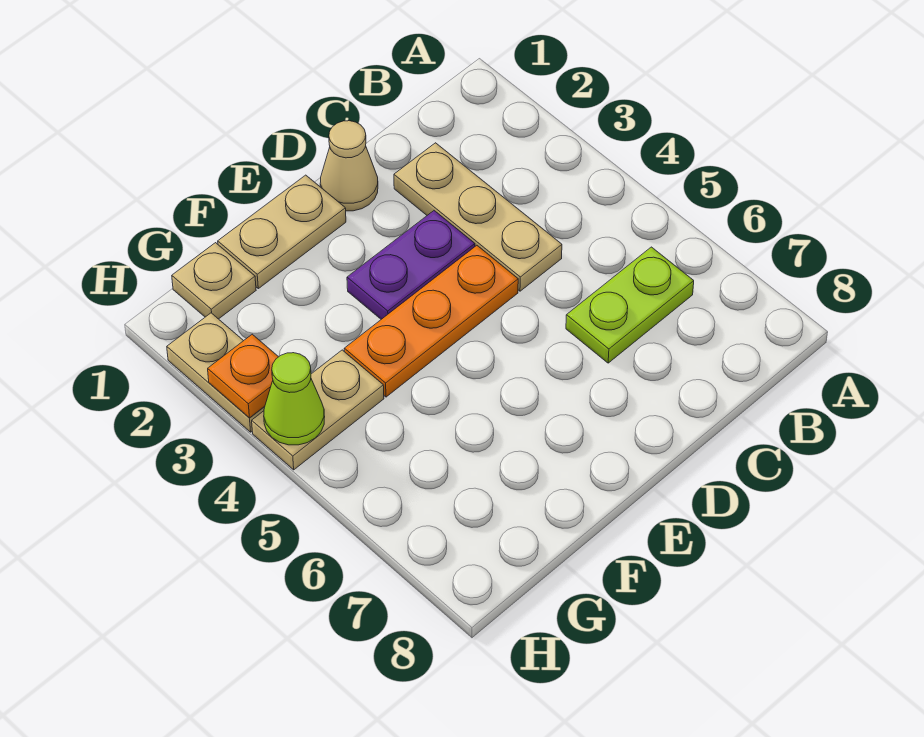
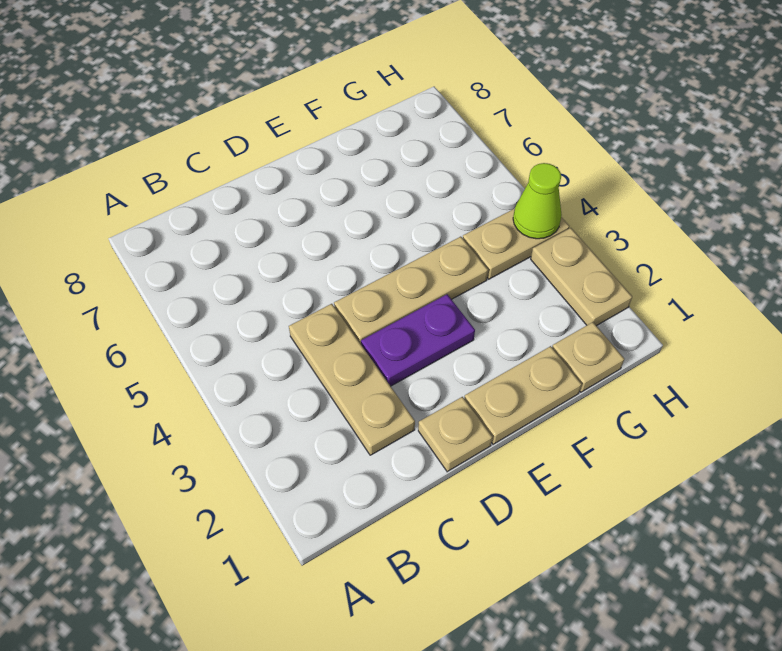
lime 1x2 plate [566,247,694,363] -> none
tan 1x1 cone [320,121,378,211] -> tan 1x1 plate [418,397,492,472]
orange 1x3 plate [344,246,518,397] -> tan 1x3 plate [334,237,488,344]
orange 1x1 plate [208,334,278,418] -> none

